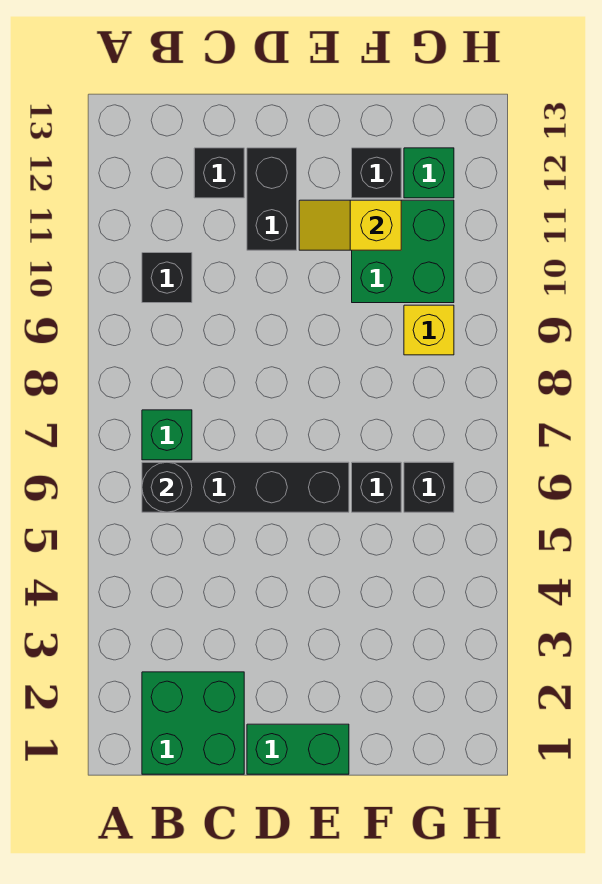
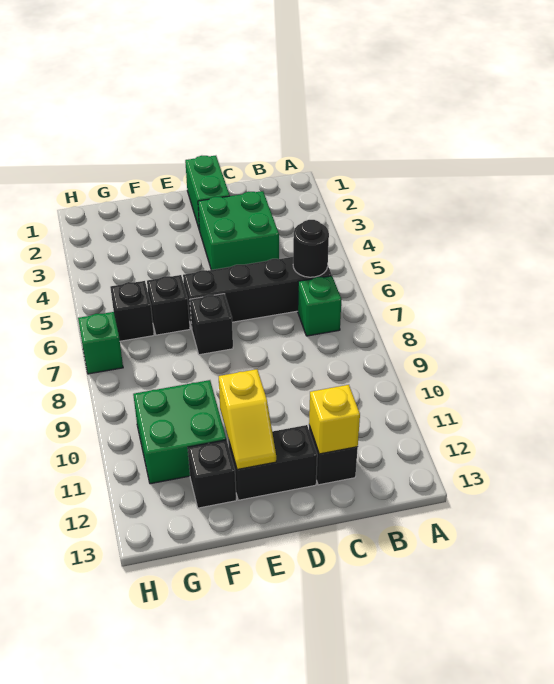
green 2x2 brick [142,672,244,774] -> green 2x2 brick moved to [198,191,279,270]
black 1x1 brick [142,253,192,303] -> black 1x1 brick moved to [190,294,233,355]
green 1x2 brick [247,724,349,774] -> green 1x2 brick turned to [185,156,230,231]
black 1x2 brick [247,148,297,250] -> black 1x2 brick turned to [229,425,317,500]
yellow 1x2 slope [299,200,401,250] -> yellow 1x2 slope turned to [219,369,276,470]
yellow 1x1 brick [404,305,454,355] -> yellow 1x1 brick moved to [309,385,360,454]
green 1x1 brick [404,148,454,198] -> green 1x1 brick moved to [78,312,123,374]

